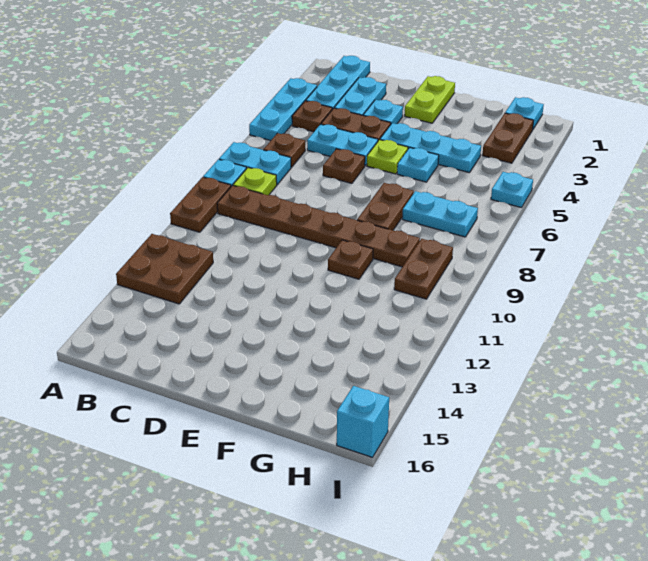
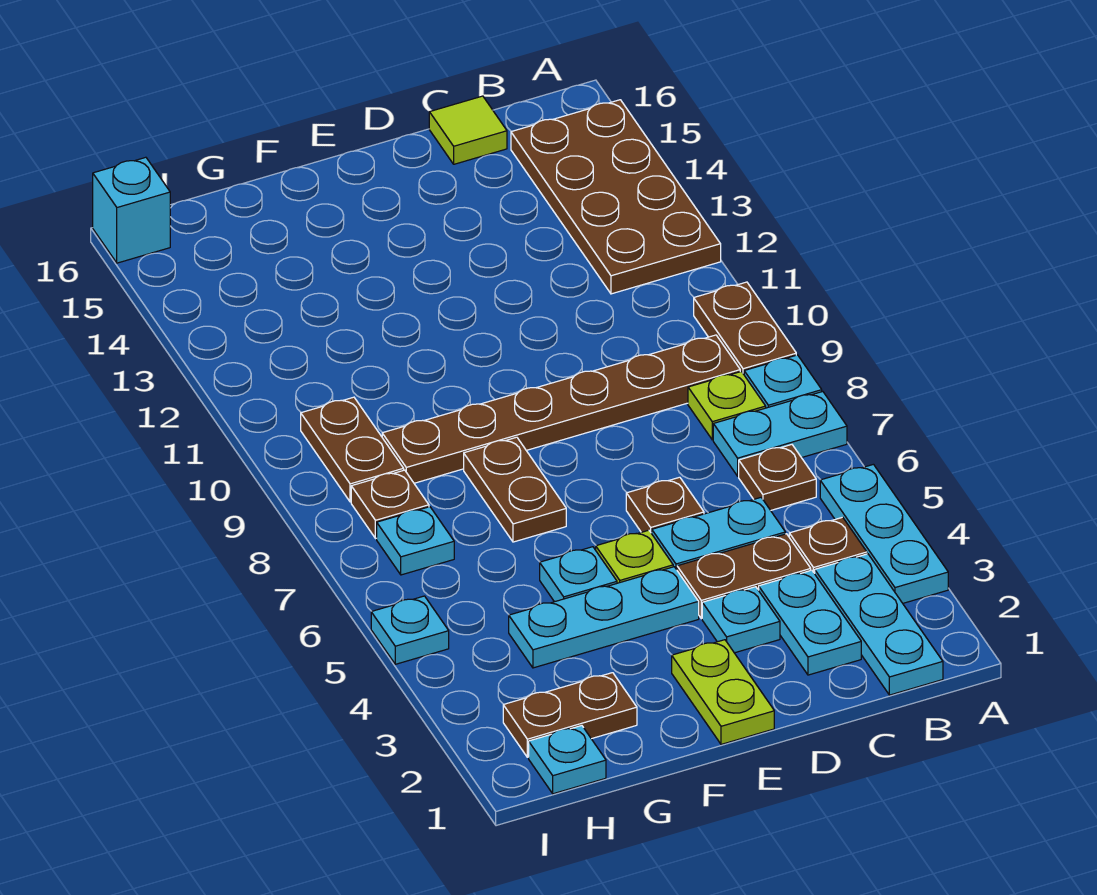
brown 2x2 plate [116,234,213,304] -> brown 2x4 plate [511,100,721,294]
none -> lime 1x1 tile [429,96,507,164]
brown 1x1 plate [328,240,373,279] -> brown 1x1 plate moved to [351,470,429,539]
cyan 1x2 plate [402,191,478,237] -> cyan 1x1 plate [377,507,454,575]
brown 1x2 plate [482,113,533,163] -> brown 1x2 plate turned to [503,673,637,757]

